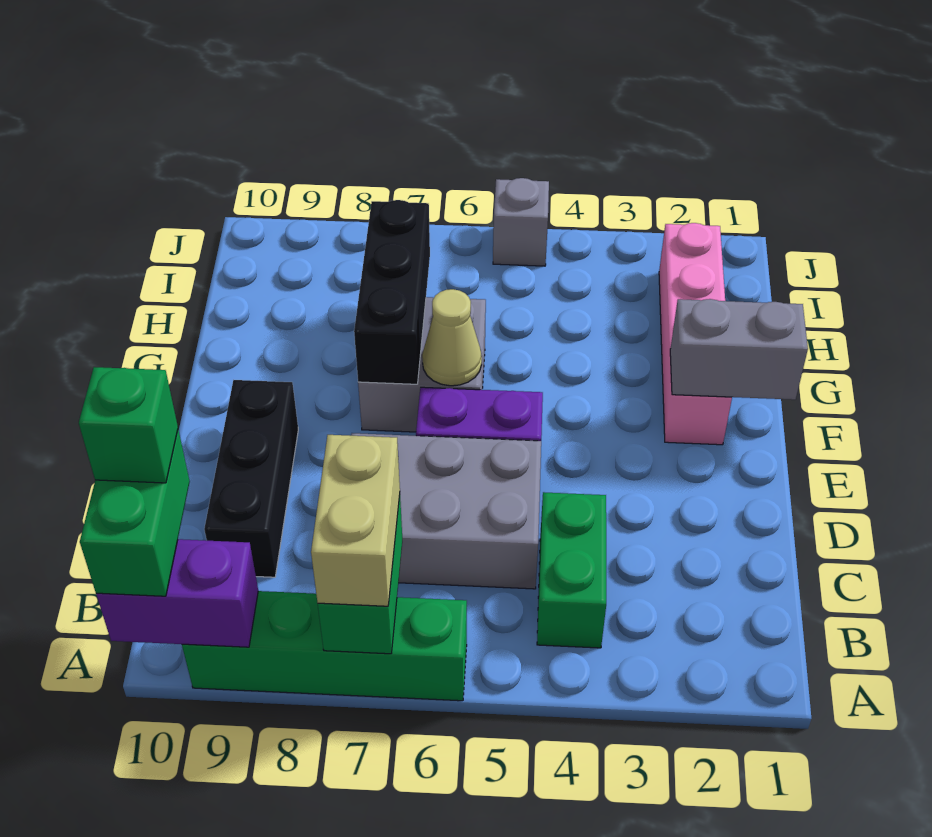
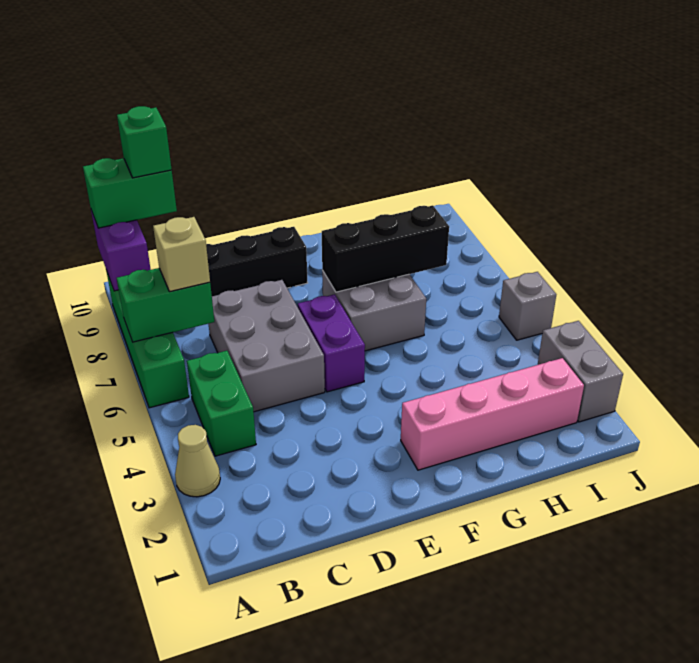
tan 1x2 brick [311,435,400,606] -> tan 1x1 brick [153,217,210,292]
green 1x2 brick [537,492,606,648] -> green 1x2 brick turned to [187,351,256,456]
grey 1x2 brick [670,299,808,400] -> grey 1x2 brick moved to [538,321,623,422]
tan 1x1 cone [422,289,482,386] -> tan 1x1 cone moved to [175,425,220,497]

